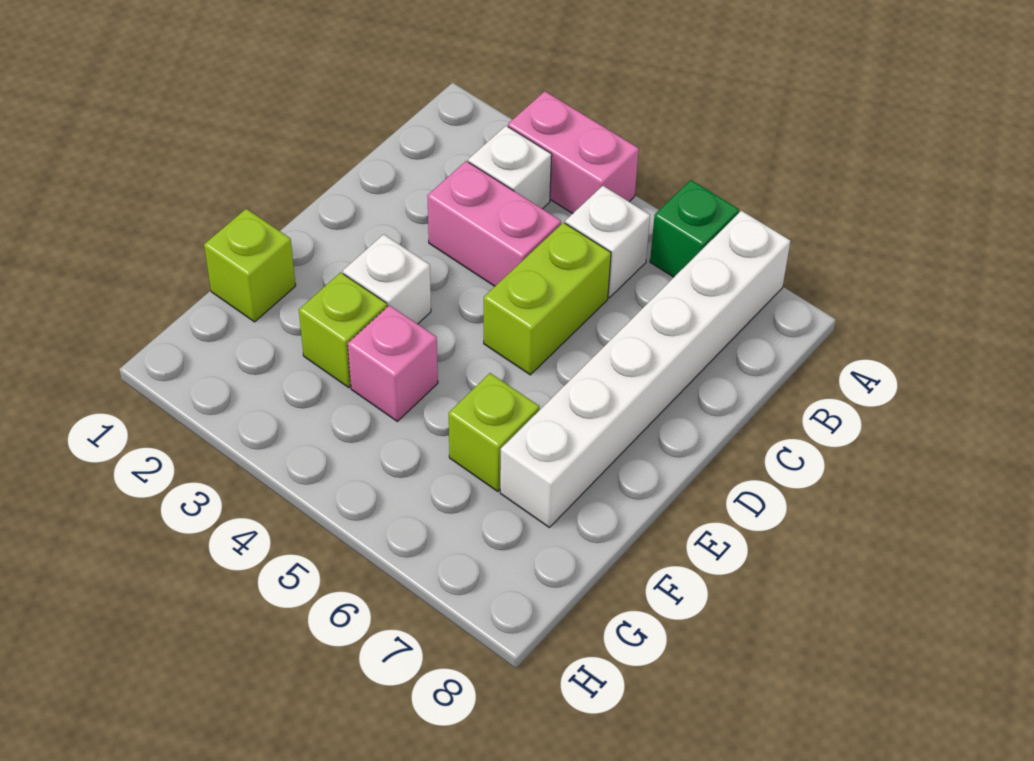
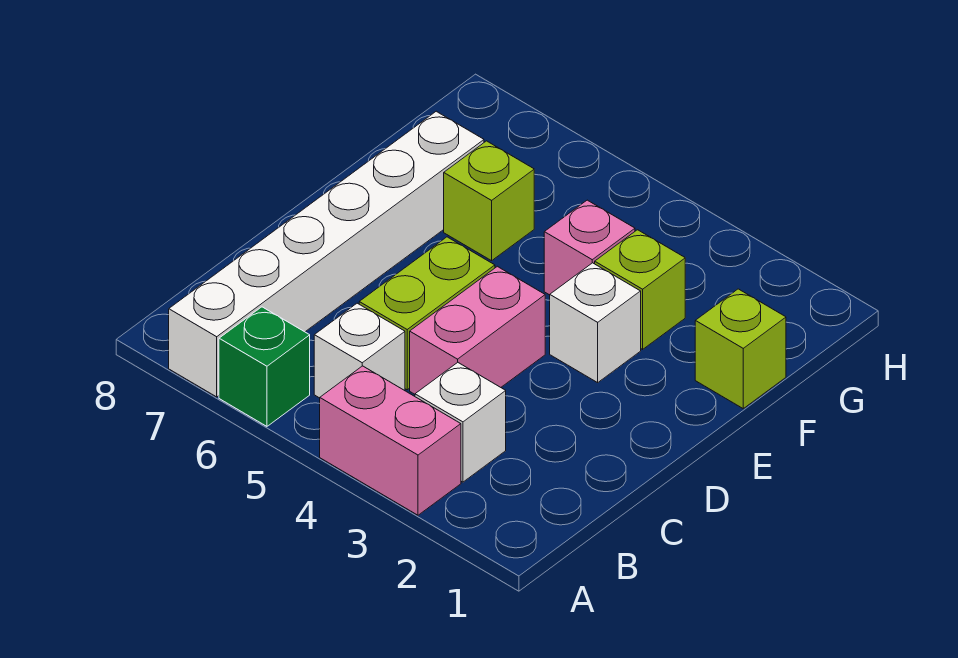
pink 1x2 brick [427,161,561,286] -> pink 1x2 brick turned to [410,266,545,394]

